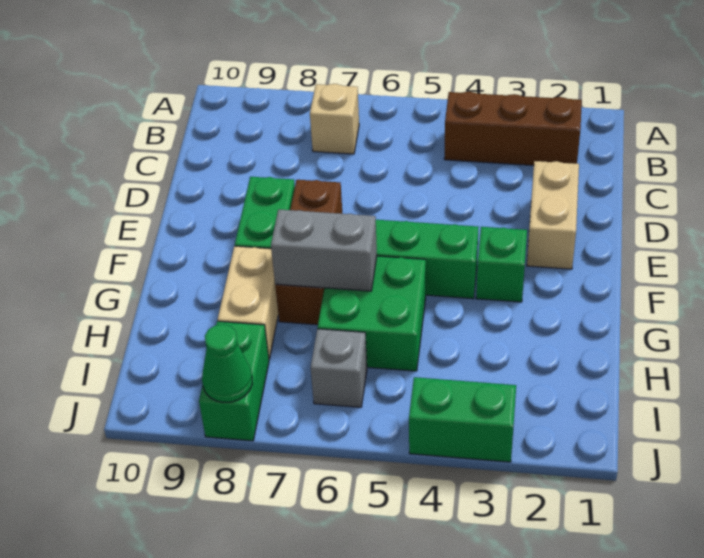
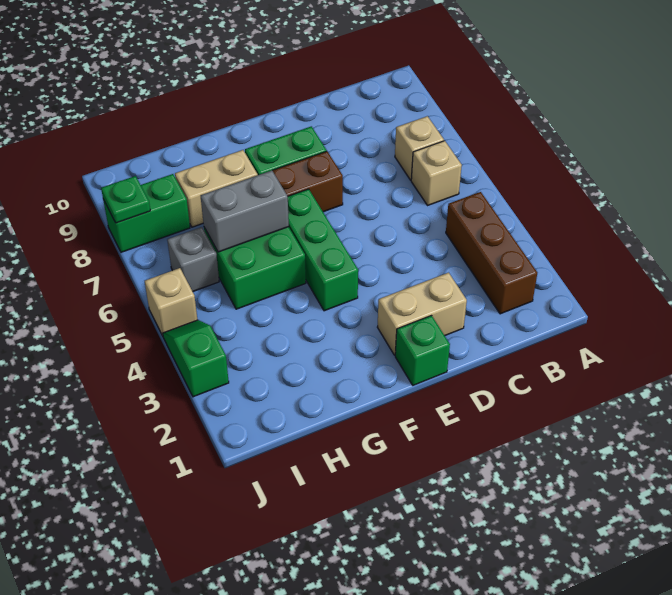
none -> tan 1x1 brick [411,141,462,205]
green 1x1 brick [476,227,527,302] -> green 1x1 brick moved to [395,316,450,385]
grey 1x2 brick [271,209,377,291] -> grey 1x2 brick turned to [201,171,289,252]
green 1x2 brick [409,377,516,462] -> green 1x2 slope [163,320,229,397]
none -> tan 1x1 brick [145,268,197,336]
green 1x1 cone [202,324,252,402] -> green 1x1 plate [101,176,150,223]

